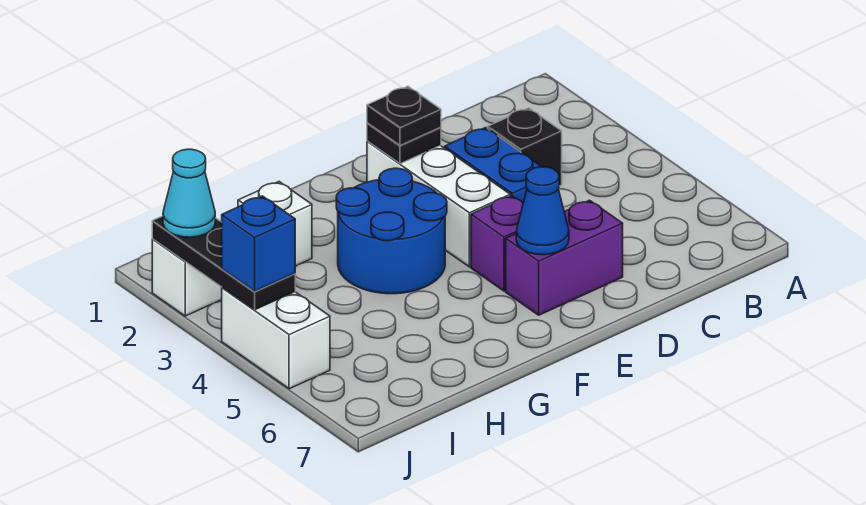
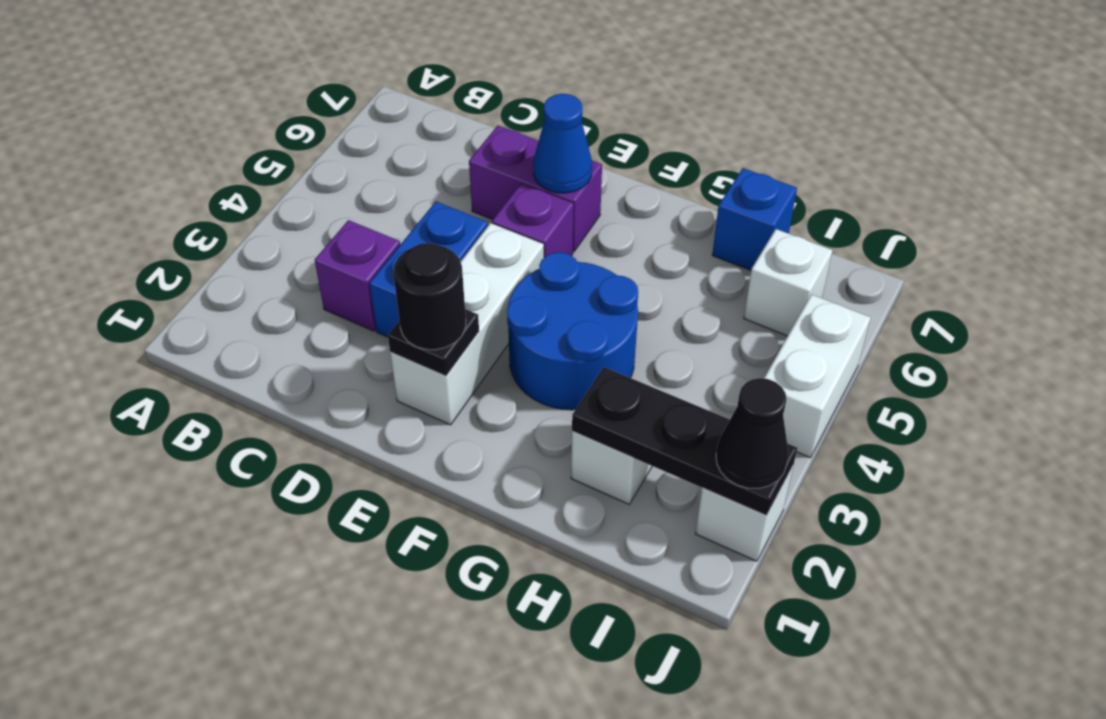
black 1x1 brick [488,108,562,186] -> purple 1x1 brick [315,220,400,331]
black 1x1 plate [367,86,441,145] -> black 1x1 round brick [393,243,466,350]
none -> white 1x1 brick [744,229,833,336]
black 1x3 plate [152,216,295,310] -> black 1x3 plate turned to [572,367,797,515]
cyan 1x1 cone [163,149,215,237] -> black 1x1 cone [716,378,788,488]
blue 1x1 brick [222,196,295,292] -> blue 1x1 brick moved to [712,168,797,270]

